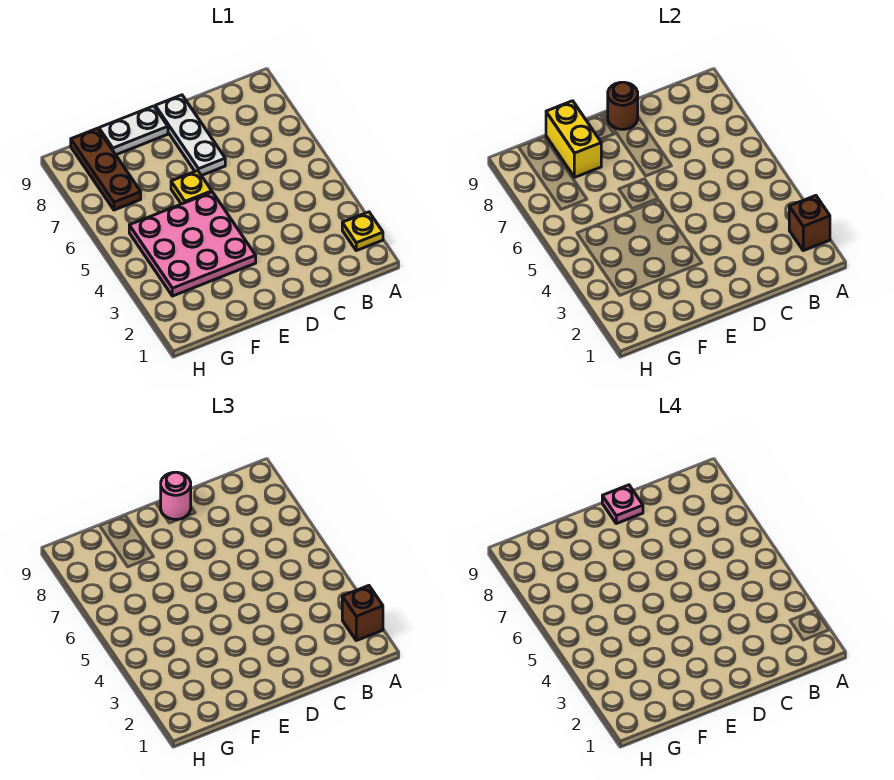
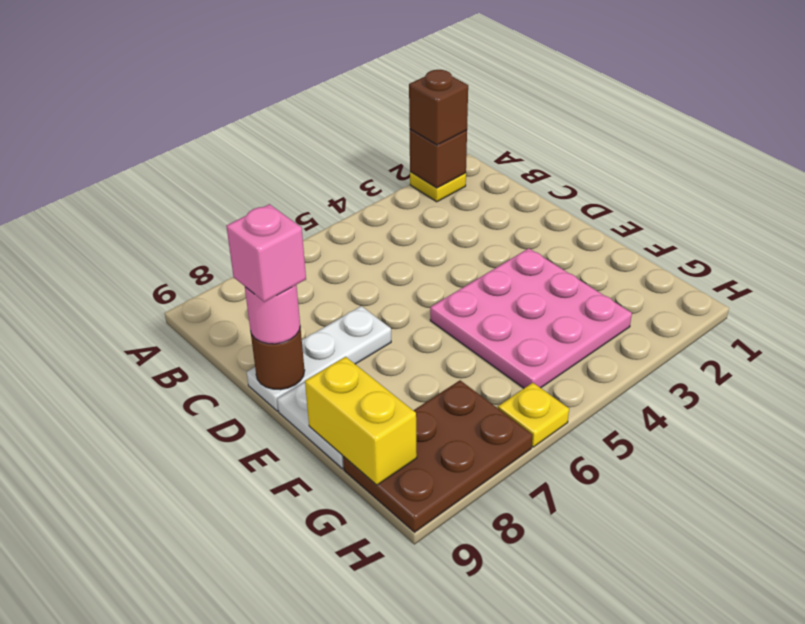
pink 1x1 plate [602,485,643,524] -> pink 1x1 brick [226,204,306,302]
yellow 1x1 plate [171,171,212,204] -> yellow 1x1 plate moved to [498,383,569,447]
yellow 1x2 brick [546,101,601,177] -> yellow 1x2 brick turned to [305,357,417,485]
brown 1x3 plate [71,128,141,210] -> brown 2x3 plate [343,380,533,532]

